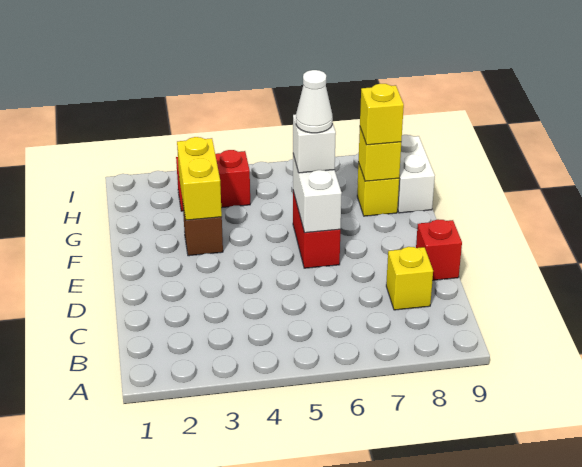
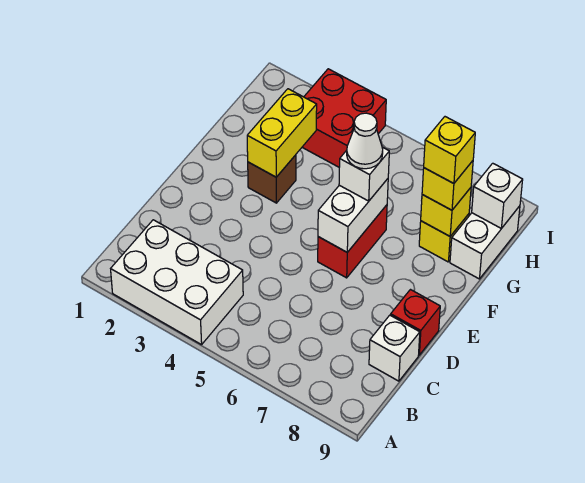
none -> white 2x3 brick [111,220,243,345]
yellow 1x1 brick [386,247,433,310] -> yellow 1x1 brick moved to [424,117,475,184]
none -> white 1x1 brick [369,315,420,381]
red 1x2 brick [176,150,250,211] -> red 2x2 brick [302,69,386,167]
none -> white 1x1 brick [472,163,523,229]

